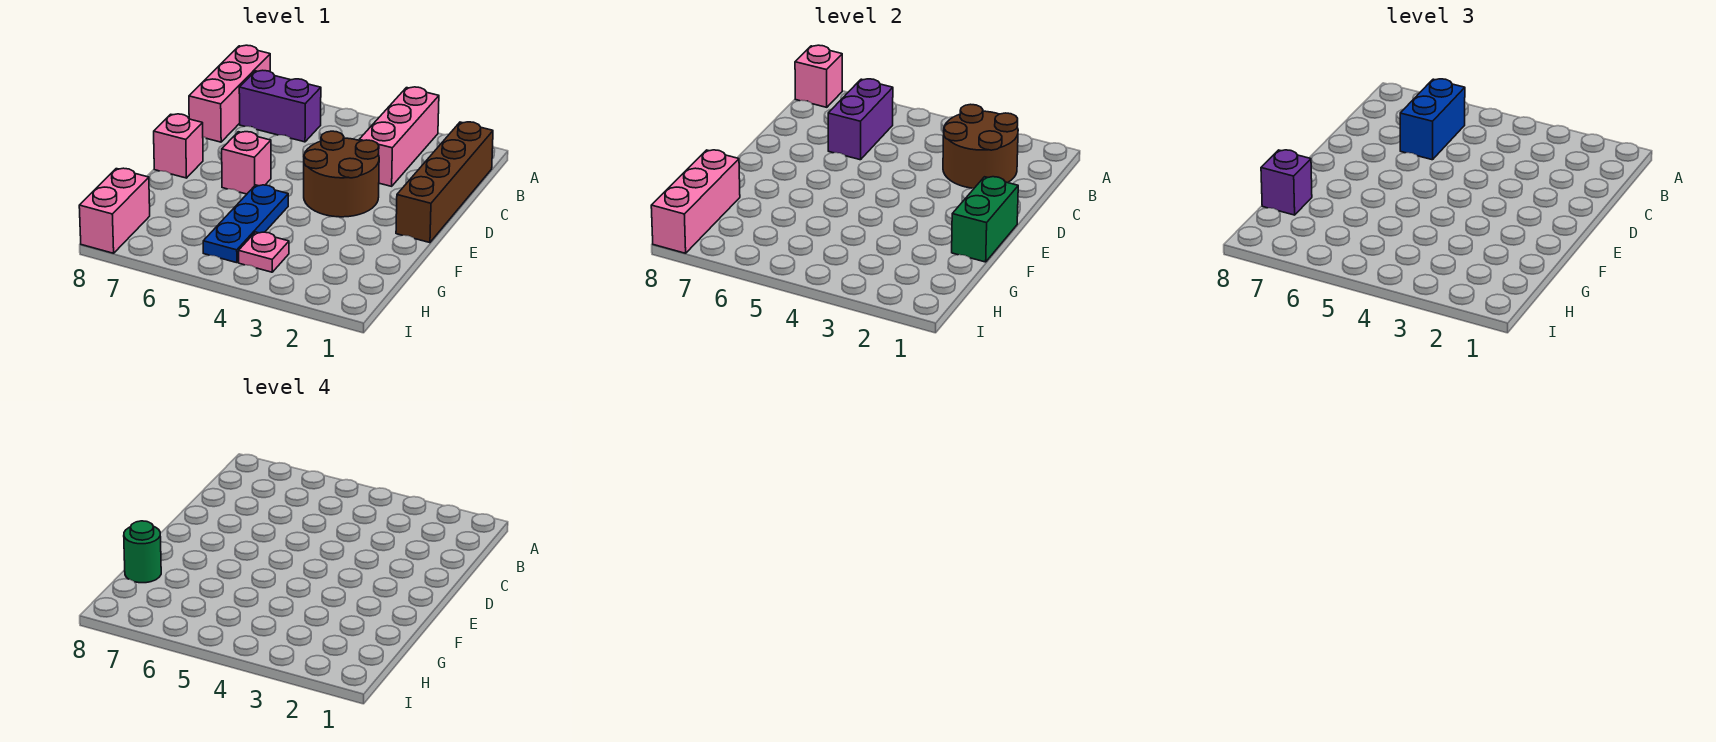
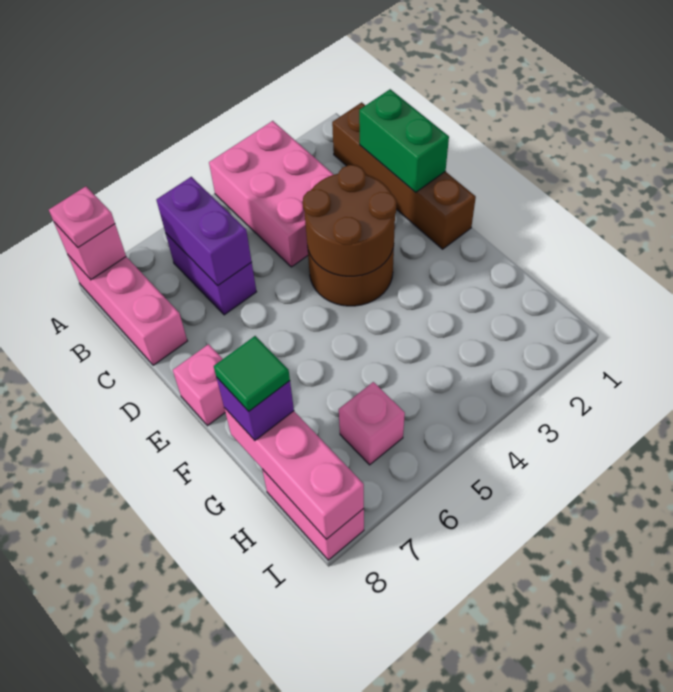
pink 1x3 brick [359,87,439,186] -> pink 2x3 brick [209,121,334,267]
brown 2x2 round brick [943,104,1018,188] -> brown 2x2 round brick moved to [303,165,397,276]
purple 1x2 brick [239,70,321,142] -> purple 1x2 brick turned to [166,234,256,315]
blue 1x2 brick [1400,79,1465,160] -> none
green 1x2 brick [952,177,1018,262] -> green 1x2 brick moved to [359,89,449,192]
pink 1x1 brick [222,132,271,194] -> pink 1x1 brick moved to [339,382,405,465]
blue 1x3 plate [203,185,288,263] -> none
green 1x1 round brick [124,521,161,583] -> green 1x1 tile [214,336,290,411]
pink 1x1 plate [239,232,289,272] -> pink 1x1 plate moved to [49,186,115,247]

